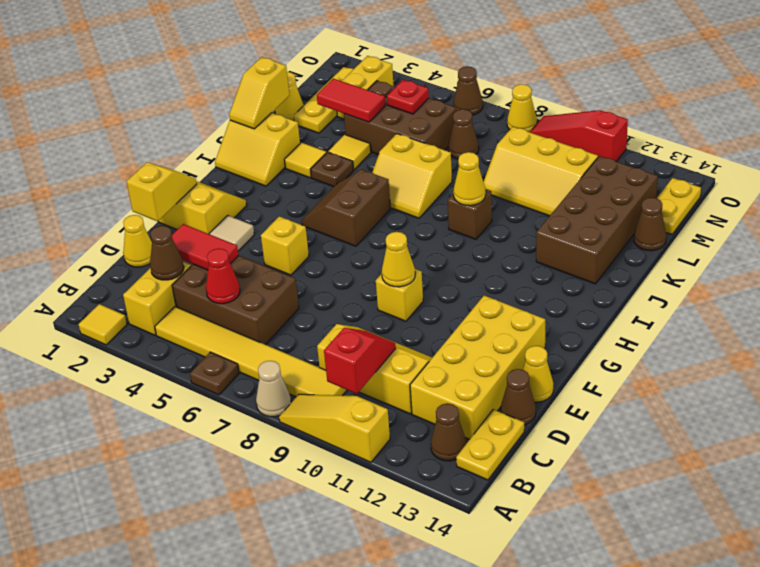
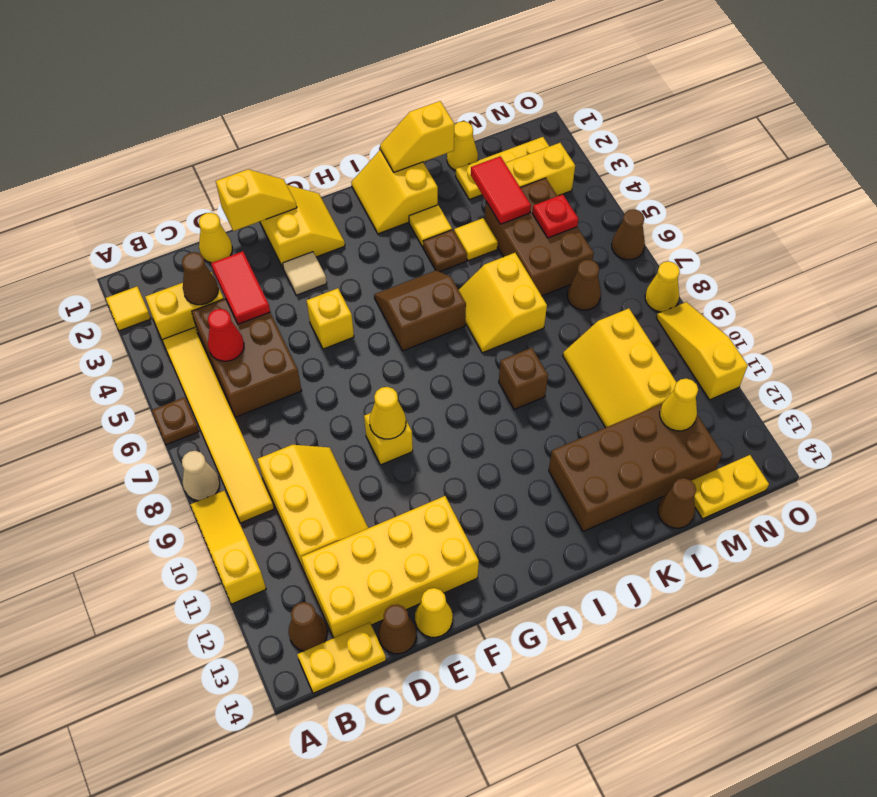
red 1x2 slope [324,328,396,394] -> none
yellow 1x1 cone [453,152,485,206] -> yellow 1x1 cone moved to [660,379,698,431]
red 1x3 slope [530,110,628,161] -> yellow 1x3 slope [656,302,748,400]

